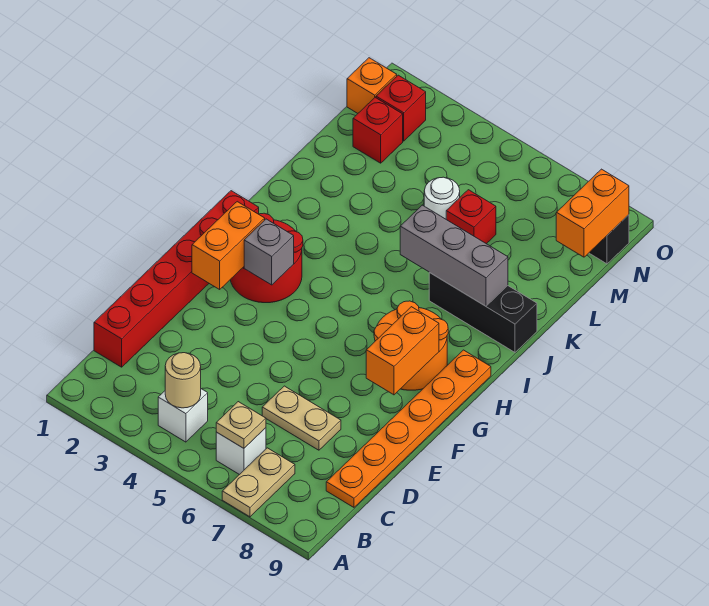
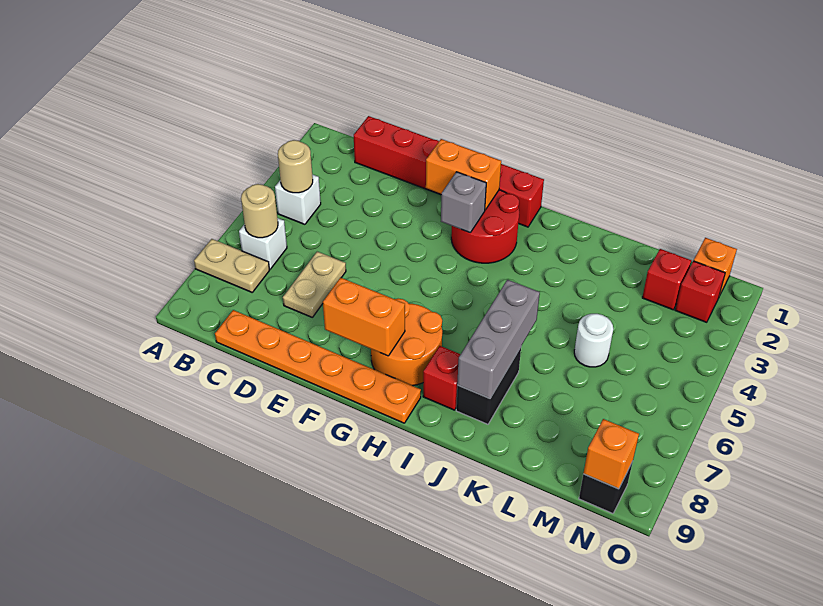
tan 1x1 plate [216,402,266,448] -> tan 1x1 round brick [241,184,278,238]
black 1x3 brick [429,273,537,352] -> black 1x2 brick [456,347,521,424]
red 1x1 brick [446,190,496,244] -> red 1x1 brick moved to [423,346,461,410]
orange 1x2 brick [556,169,629,257] -> orange 1x1 brick [583,419,639,489]

